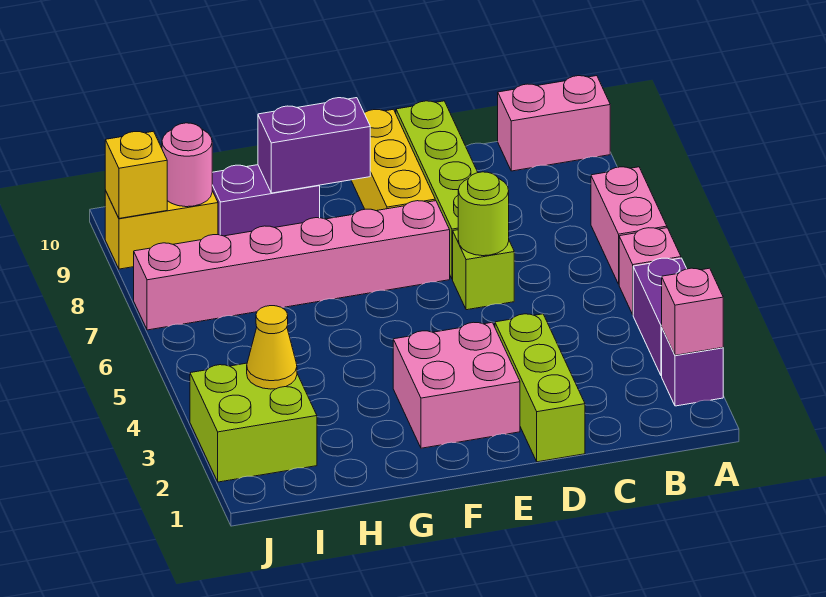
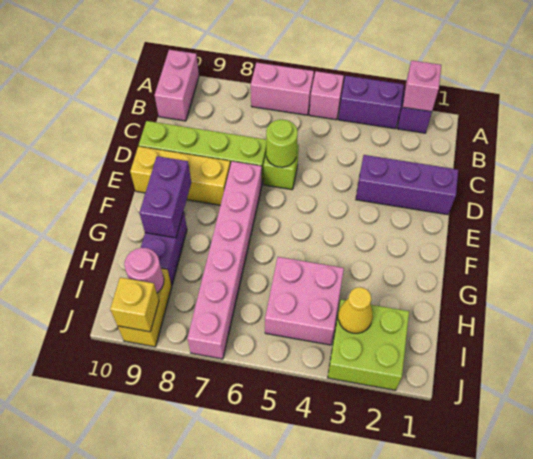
lime 1x3 brick [495,314,585,462] -> purple 1x3 brick [356,155,458,215]
pink 2x2 brick [393,322,520,448] -> pink 2x2 brick moved to [265,257,344,345]

